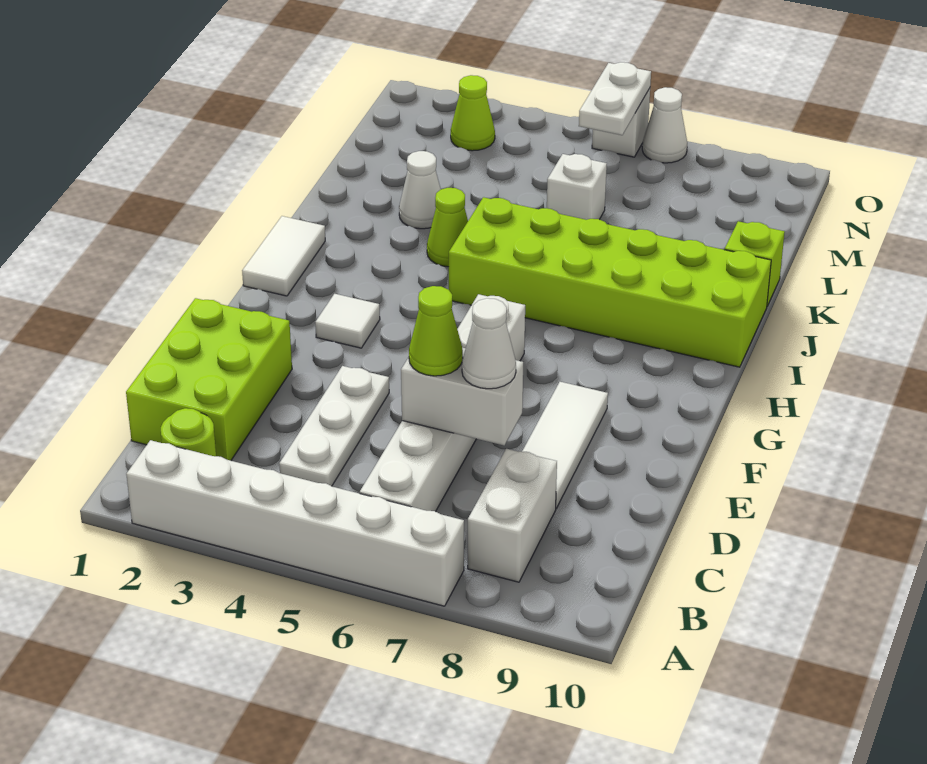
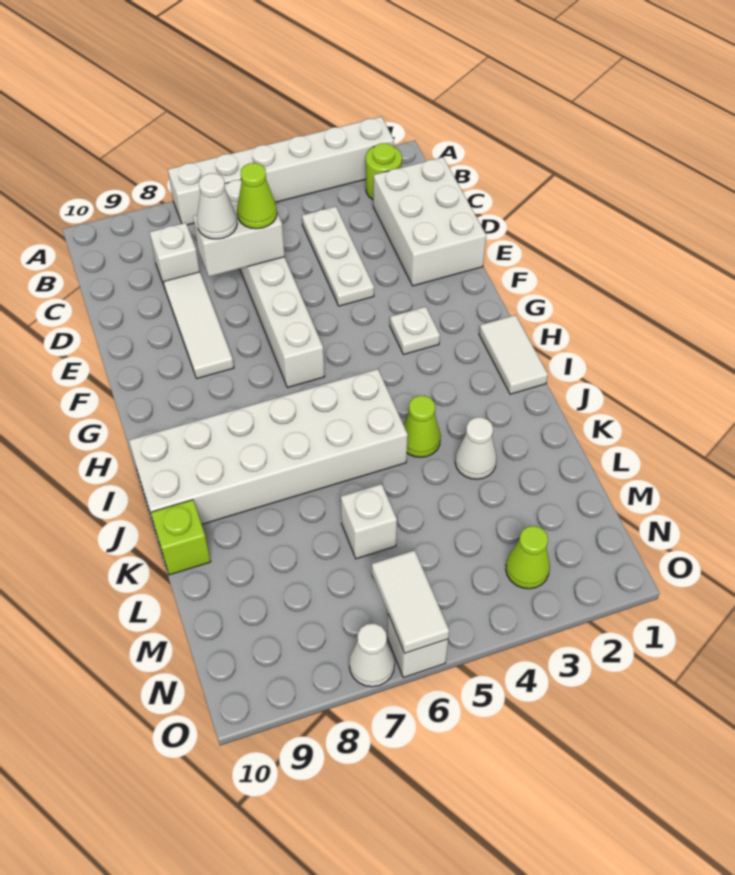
white 1x2 brick [468,449,557,582] -> white 1x1 brick [150,223,200,288]
lime 2x3 brick [126,298,292,461] -> white 2x3 brick [373,157,486,286]
white 1x1 tile [315,294,380,348] -> white 1x1 plate [390,307,440,355]
lime 2x6 brick [449,197,771,367] -> white 2x6 brick [129,369,408,527]
white 1x2 plate [579,62,651,135] -> white 1x2 tile [372,550,449,653]

